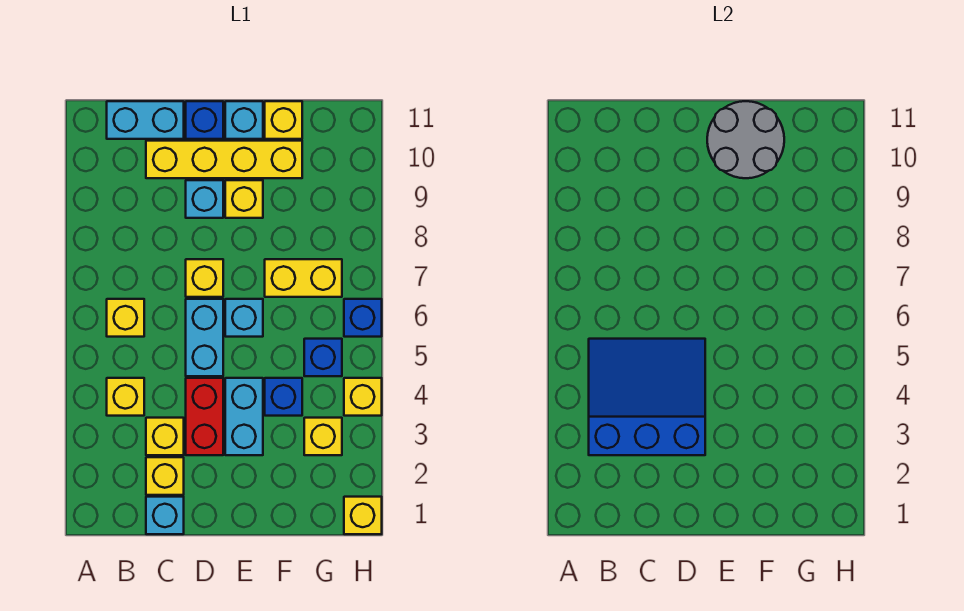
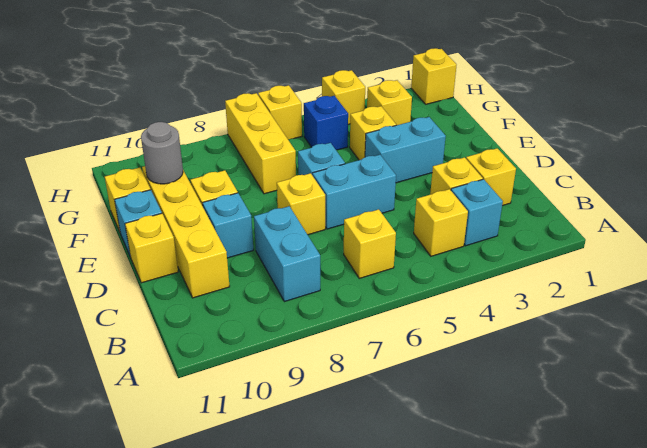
blue 3x3 slope [589,339,705,455] -> none
cyan 1x2 brick [107,101,184,139] -> cyan 1x2 brick moved to [254,206,320,302]
cyan 1x1 brick [146,497,184,534] -> cyan 1x1 brick moved to [451,179,503,246]
red 1x2 brick [186,378,223,455] -> none
blue 1x1 brick [186,101,223,139] -> yellow 1x1 brick [125,214,178,283]
grey 2x2 round brick [707,101,784,178] -> grey 1x1 round brick [141,122,183,184]
blue 1x1 brick [265,378,302,416] -> yellow 1x1 brick [350,106,396,160]
yellow 1x2 brick [265,259,342,297] -> yellow 1x3 brick [225,93,296,194]
blue 1x1 brick [344,299,382,337] -> yellow 1x1 brick [258,85,302,140]

